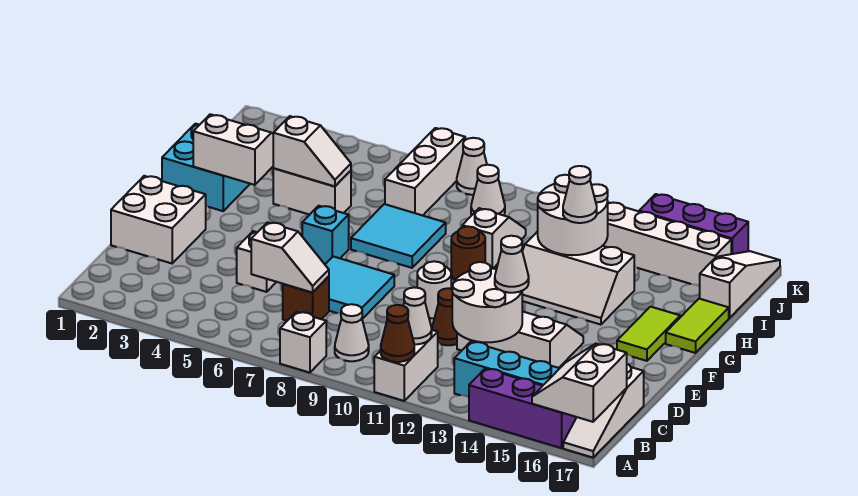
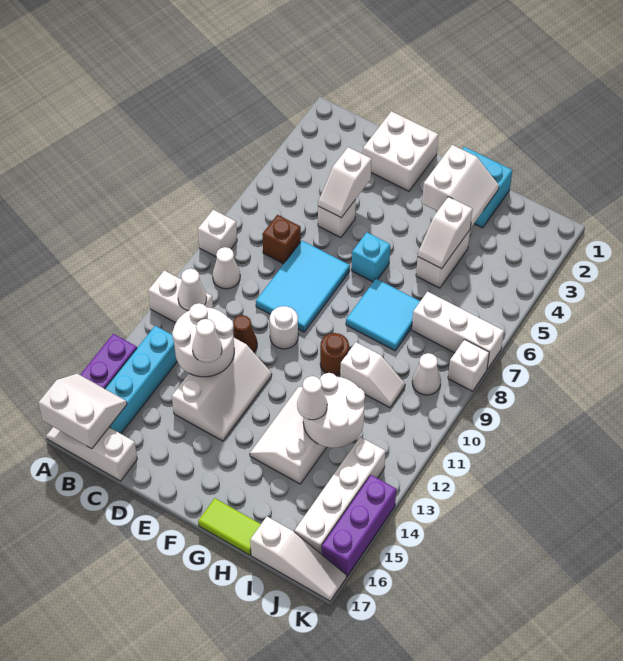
brown 1x1 cone [381,305,414,362] -> none
white 1x2 slope [251,222,329,293] -> white 1x2 slope moved to [318,147,372,218]
cyan 2x2 tile [325,256,394,319] -> cyan 2x3 tile [256,241,350,332]
lime 1x2 tile [617,307,680,361] -> none
white 1x1 cone [457,138,487,195] -> white 1x1 brick [448,340,489,391]

